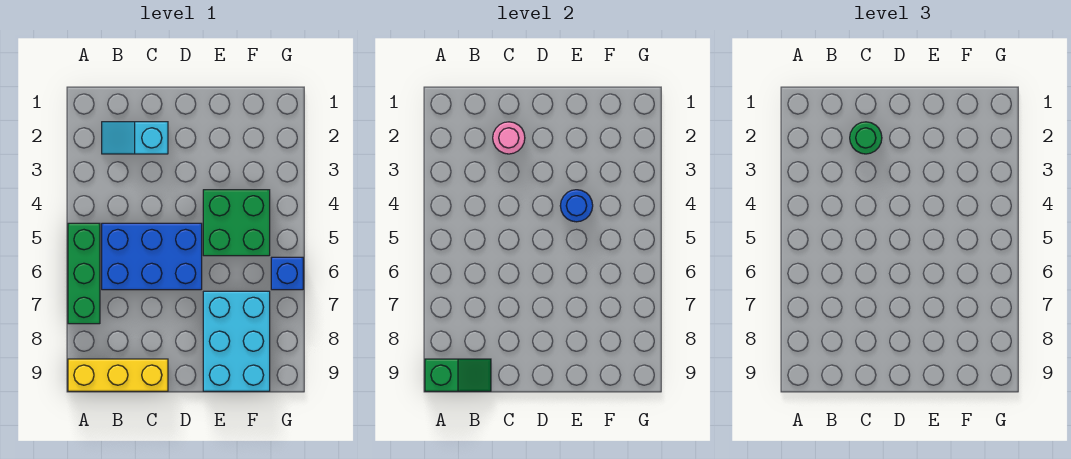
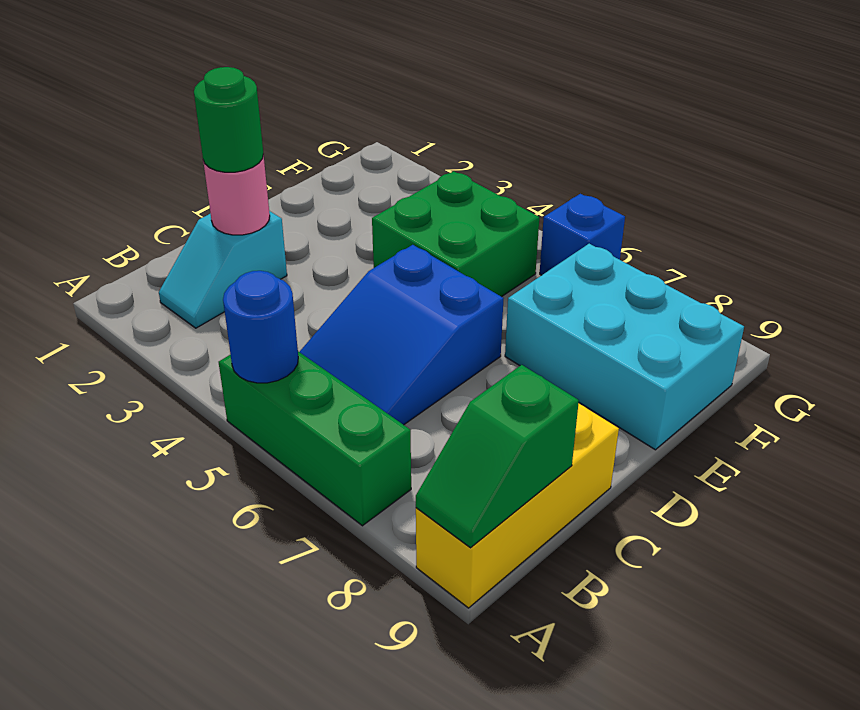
green 1x2 slope [425,359,491,391] -> green 1x2 slope turned to [416,365,579,548]
blue 2x3 brick [102,223,202,290] -> blue 2x3 slope [300,245,504,425]
blue 1x1 round brick [560,190,593,222] -> blue 1x1 round brick moved to [223,271,298,383]

